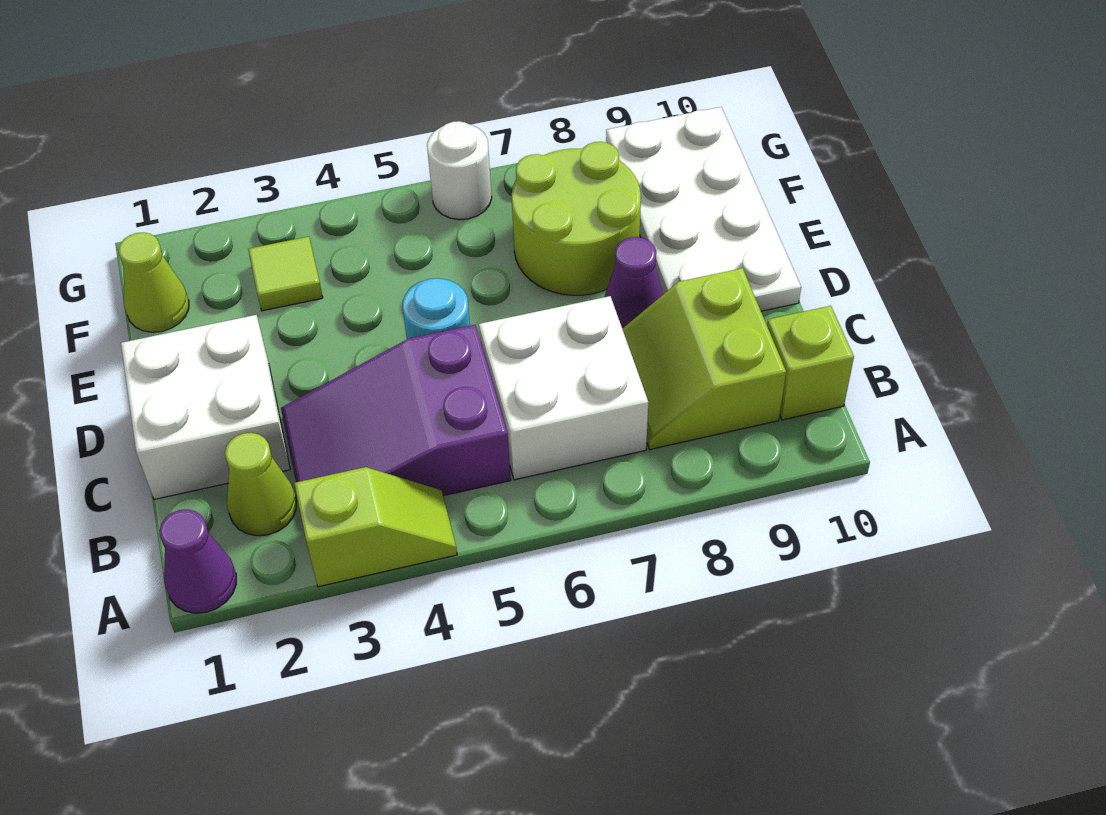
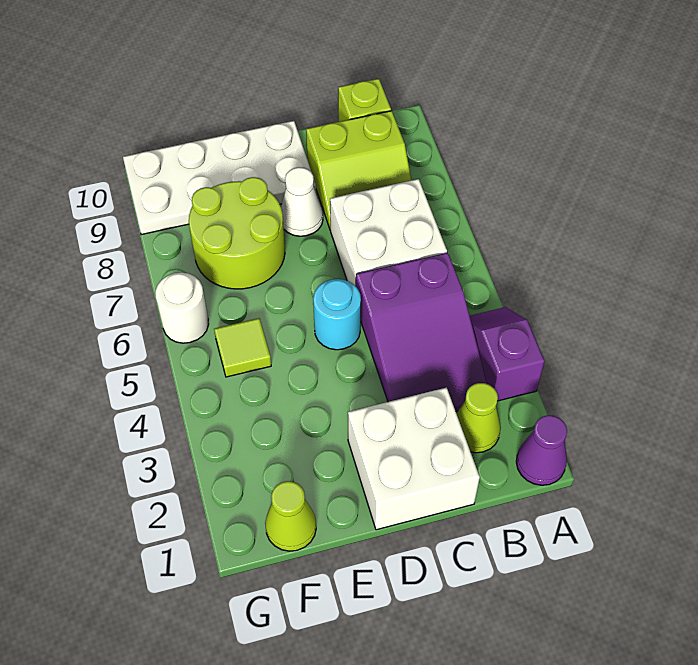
lime 1x2 slope [294,467,457,587] -> purple 1x2 slope [470,307,545,401]
purple 1x1 cone [604,237,663,329] -> white 1x1 cone [281,167,323,236]
lime 1x1 tile [248,237,323,311] -> lime 1x1 tile moved to [214,318,271,377]

